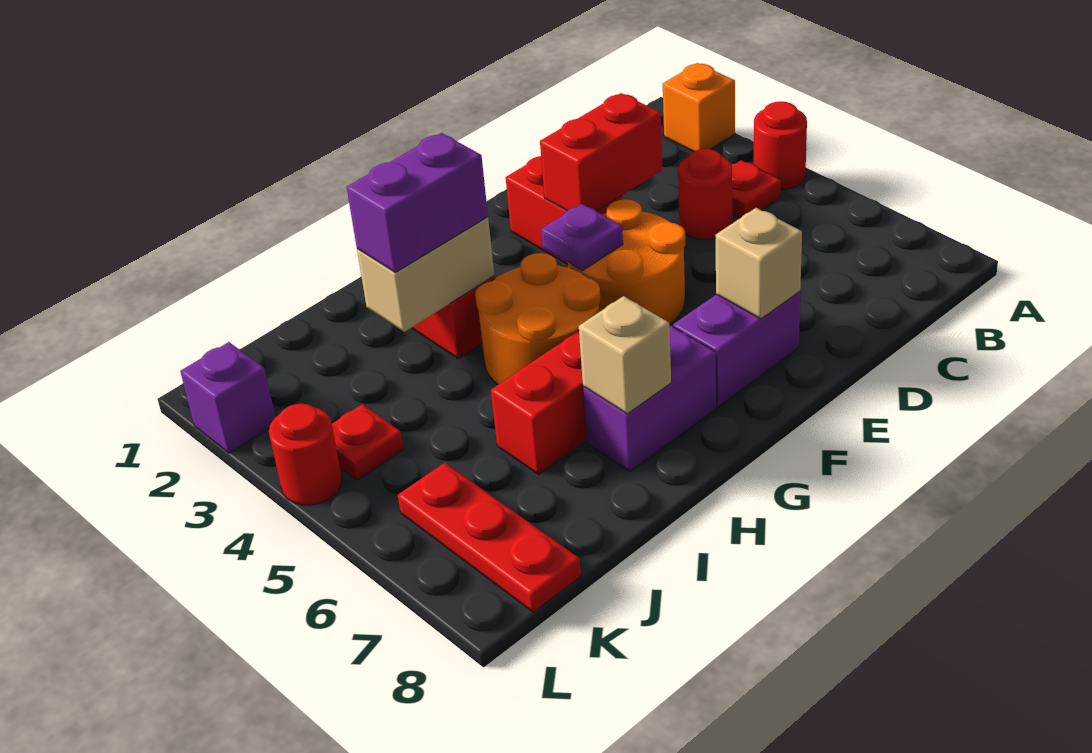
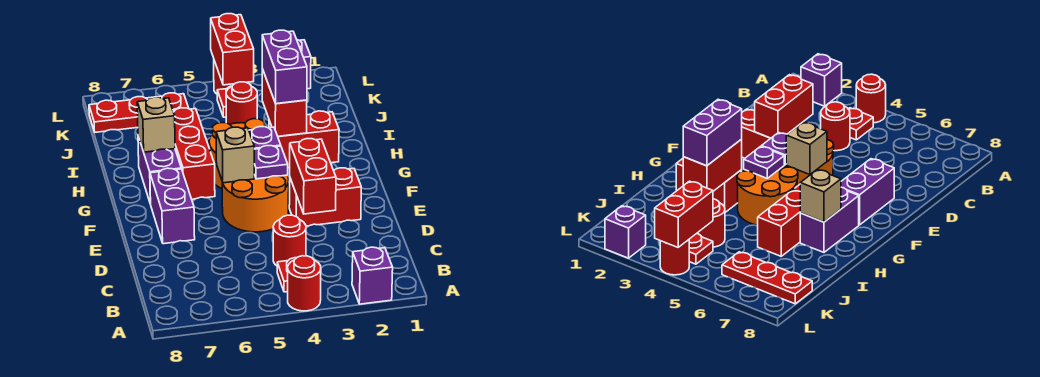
orange 1x1 brick [663,63,735,152] -> purple 1x1 brick [352,247,393,304]
tan 1x1 brick [716,208,802,319] -> tan 1x1 brick moved to [216,127,254,183]
none -> purple 1x1 plate [249,127,281,149]
tan 1x2 brick [357,217,494,332] -> red 1x2 brick [262,69,307,136]
none -> red 1x1 round brick [226,82,257,124]
none -> red 1x2 brick [211,14,254,85]

